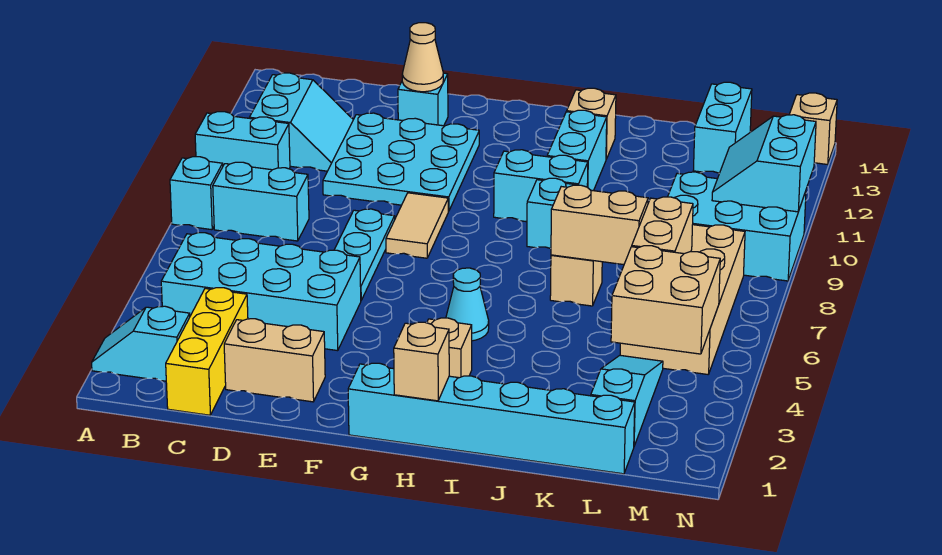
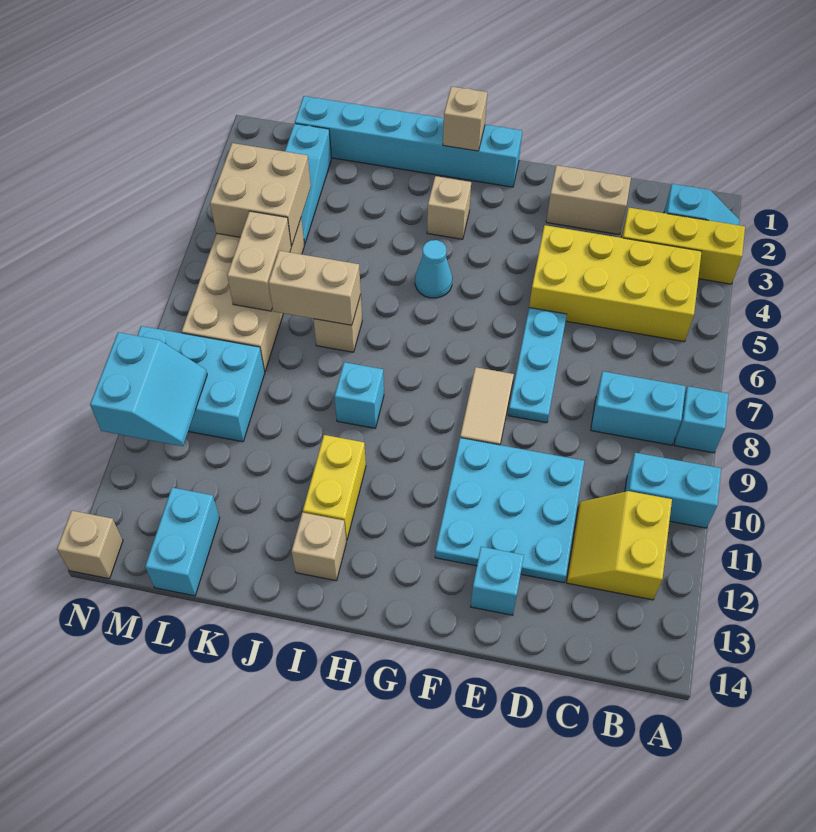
cyan 2x4 brick [161,233,361,351] -> yellow 2x4 brick [529,225,702,342]
cyan 2x2 slope [249,73,353,171] -> yellow 2x2 slope [566,491,672,600]
yellow 1x3 brick [166,288,248,415] -> yellow 1x3 brick turned to [621,207,745,284]
tan 1x1 cone [402,23,443,92] -> none
cyan 1x2 brick [494,150,588,222] -> none
cyan 1x2 brick [547,110,607,191] -> yellow 1x2 brick [303,435,366,541]

